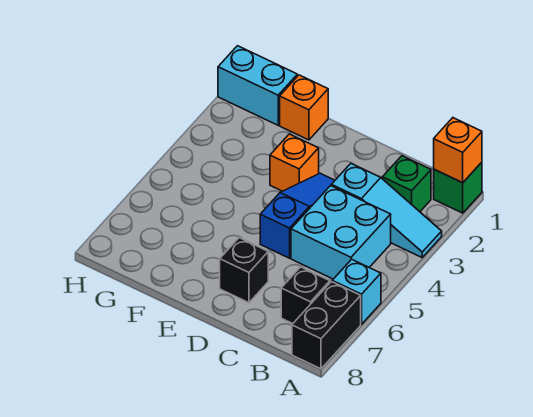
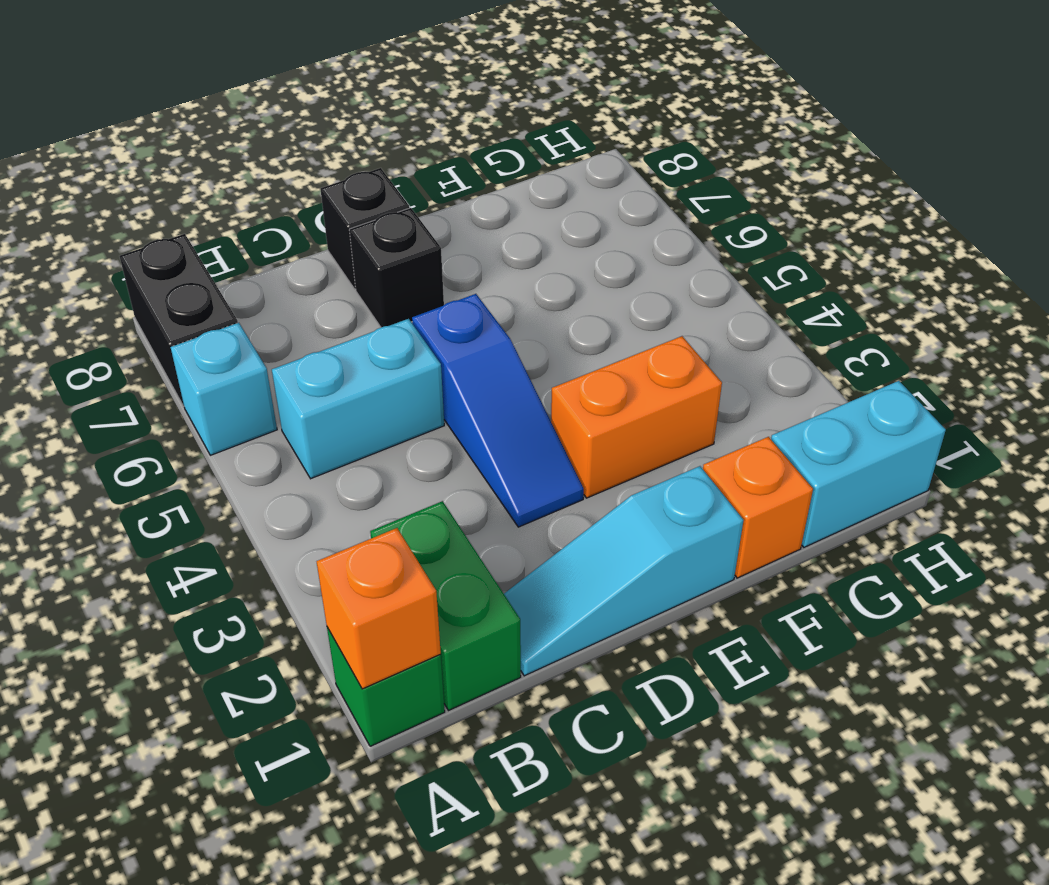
cyan 1x3 slope [331,164,442,257] -> cyan 1x3 slope moved to [504,466,744,676]
green 1x1 brick [383,156,431,212] -> green 1x2 brick [370,501,521,711]
cyan 2x2 brick [291,186,391,279] -> cyan 1x2 brick [272,319,444,479]
black 1x1 brick [281,267,330,324] -> black 1x1 brick moved to [321,168,410,289]
orange 1x1 brick [270,134,319,191] -> orange 1x2 brick [551,336,722,498]

